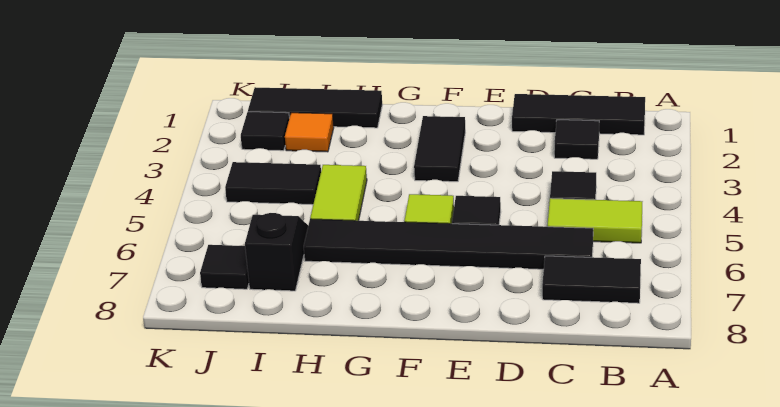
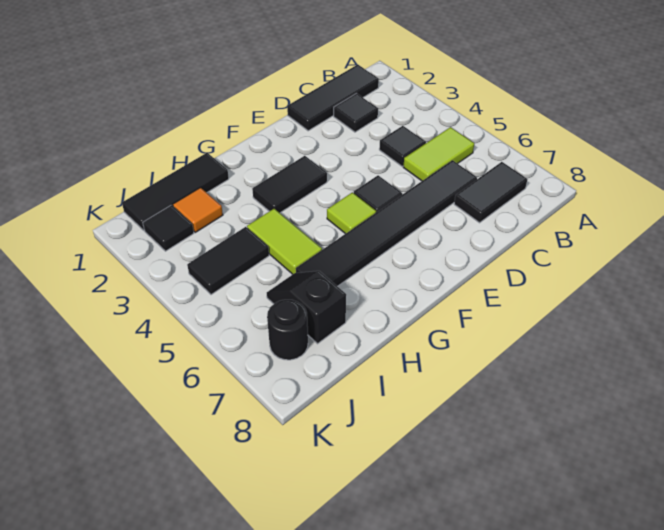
black 1x2 tile [414,116,465,182] -> black 1x2 tile turned to [252,156,327,213]
black 1x1 tile [200,245,249,289] -> black 1x1 round brick [267,300,308,360]

